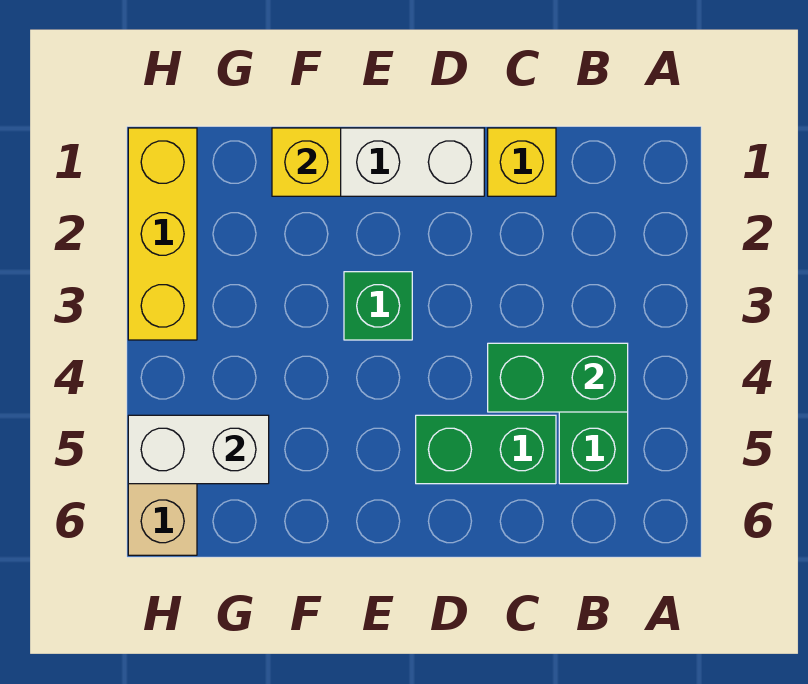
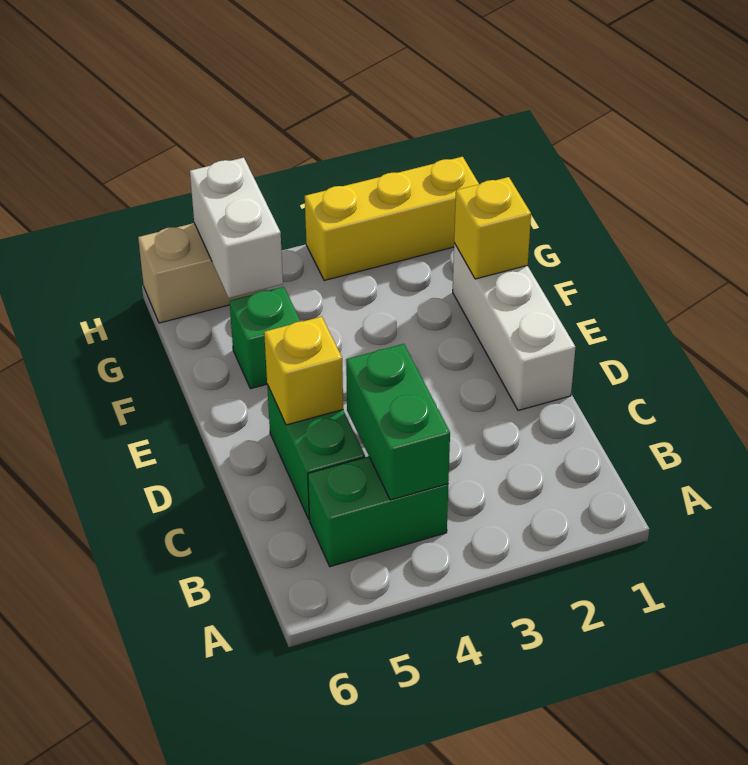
yellow 1x1 brick [488,128,556,196] -> yellow 1x1 brick moved to [264,317,343,425]
green 1x1 brick [344,272,412,340] -> green 1x1 brick moved to [230,287,301,389]

